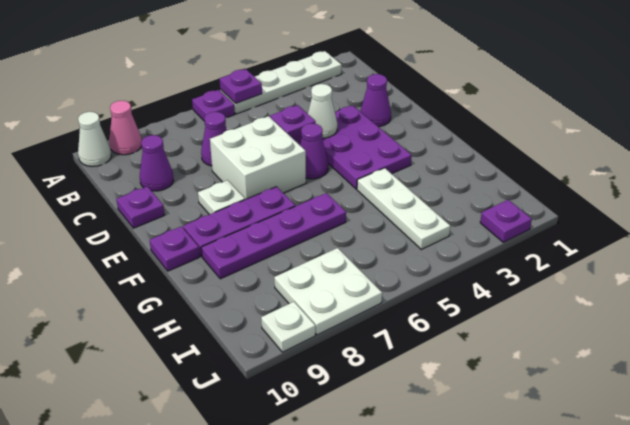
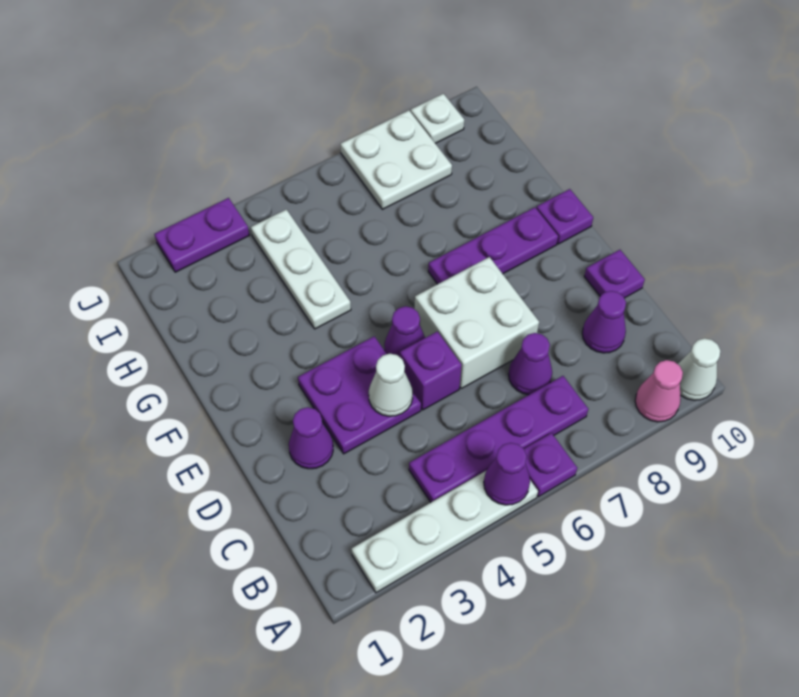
purple 1x1 plate [220,69,262,103] -> purple 1x1 cone [484,443,530,505]
purple 2x3 plate [322,105,412,189] -> purple 2x2 plate [298,336,421,454]
white 1x1 plate [198,180,245,215] -> none
purple 1x4 plate [201,193,346,279] -> purple 1x4 plate moved to [409,376,588,502]
purple 1x1 plate [480,200,532,242] -> purple 1x2 plate [154,198,249,272]

